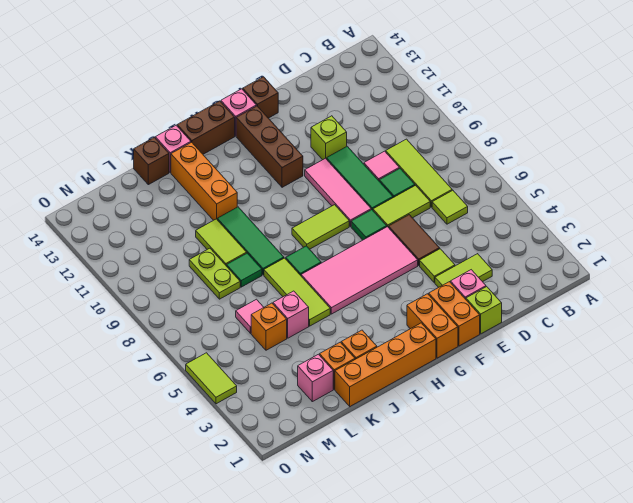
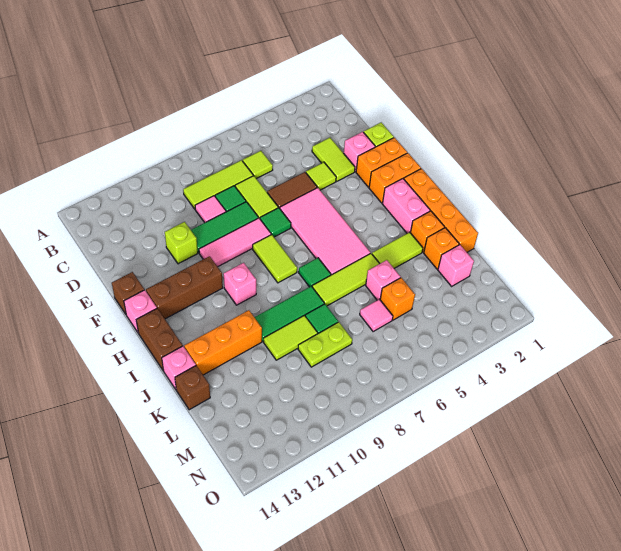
none -> pink 1x2 brick [382,179,430,233]
none -> pink 1x1 brick [224,263,256,305]
lime 1x2 tile [186,353,237,404] -> lime 1x2 tile moved to [372,232,423,268]

